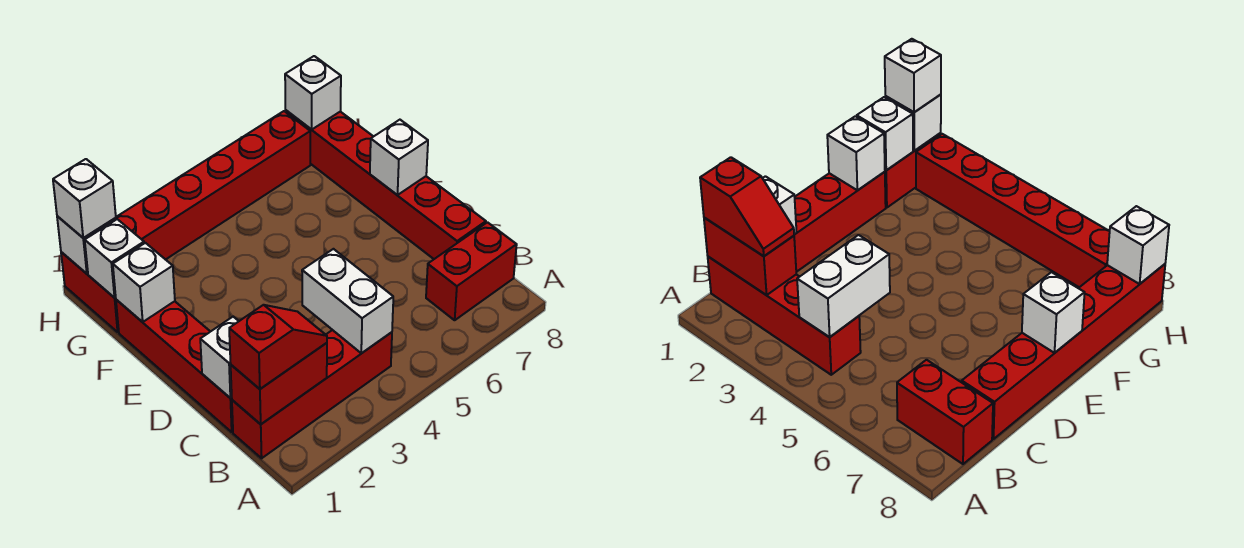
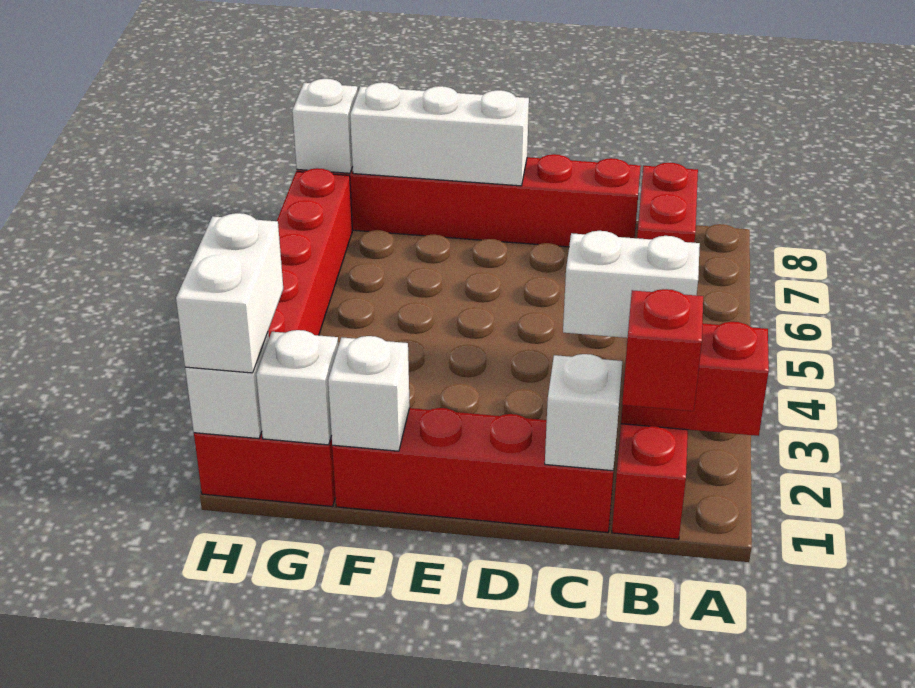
red 1x2 brick [231,343,327,424] -> red 1x2 brick turned to [621,322,769,436]
white 1x1 brick [370,120,428,195] -> white 1x3 brick [350,82,529,186]
white 1x1 brick [53,159,116,238] -> white 1x2 brick [176,213,283,373]

